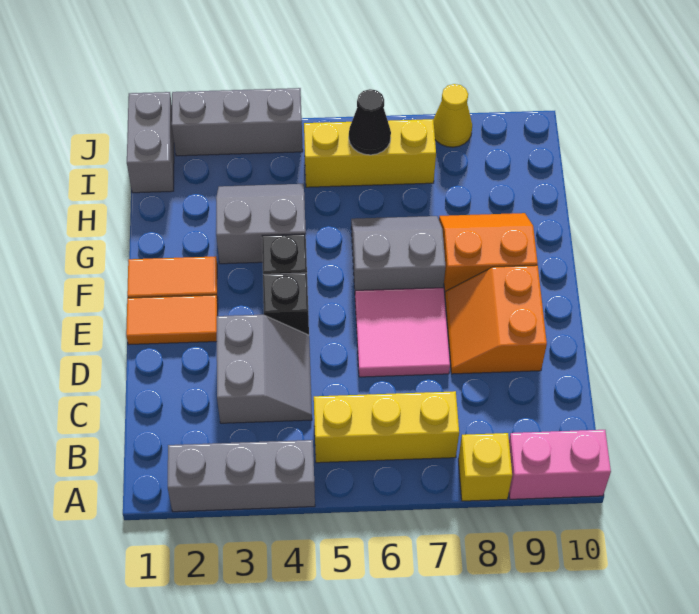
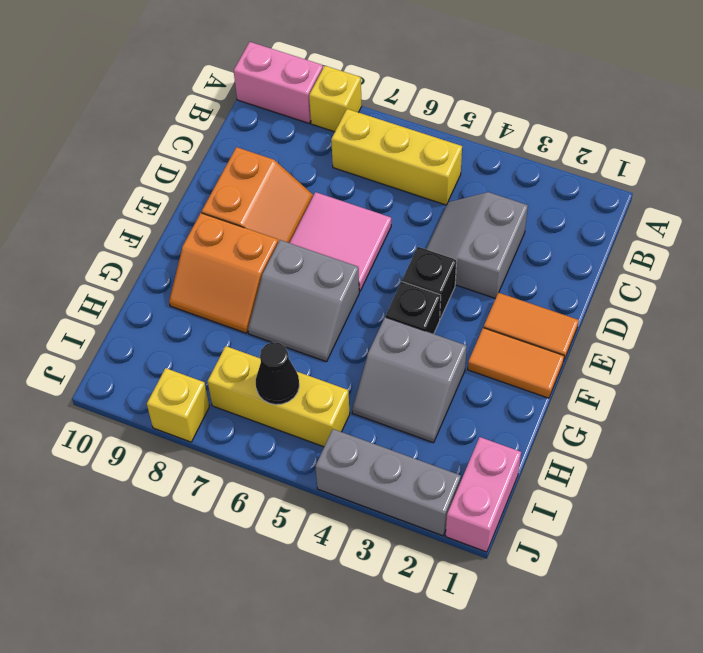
grey 1x3 brick [168,440,315,512] -> none
grey 1x2 brick [127,92,174,193] -> pink 1x2 brick [445,437,521,552]
yellow 1x1 cone [433,84,472,147] -> yellow 1x1 brick [147,368,209,442]

